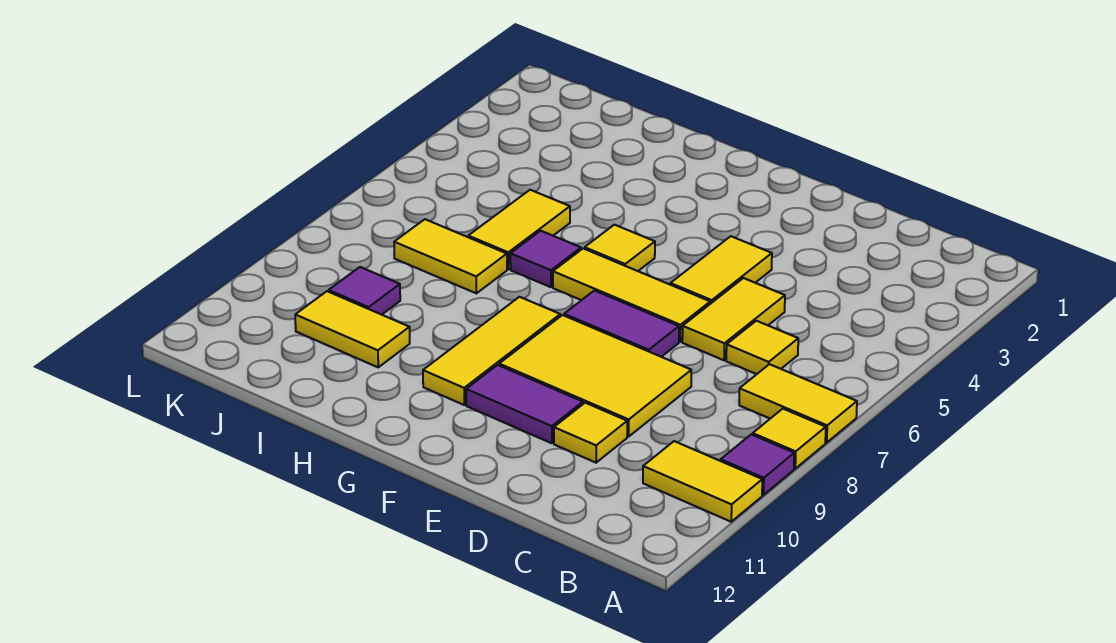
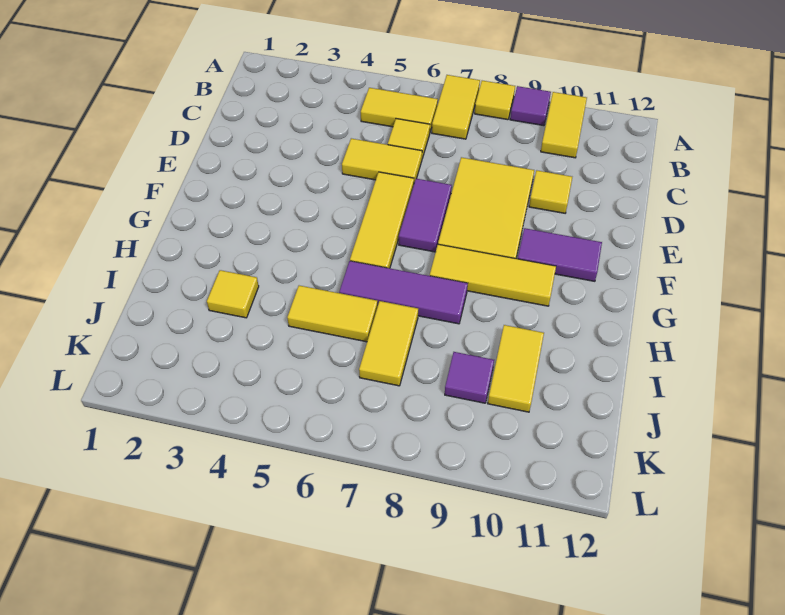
yellow 1x2 tile [670,236,772,304] -> yellow 1x2 tile moved to [361,88,438,132]
purple 1x2 tile [466,365,583,443] -> purple 1x2 tile turned to [518,228,602,281]
yellow 1x1 tile [585,225,655,271] -> yellow 1x1 tile moved to [207,270,259,318]
purple 1x1 tile [510,231,581,287] -> purple 1x3 tile [339,261,468,324]

